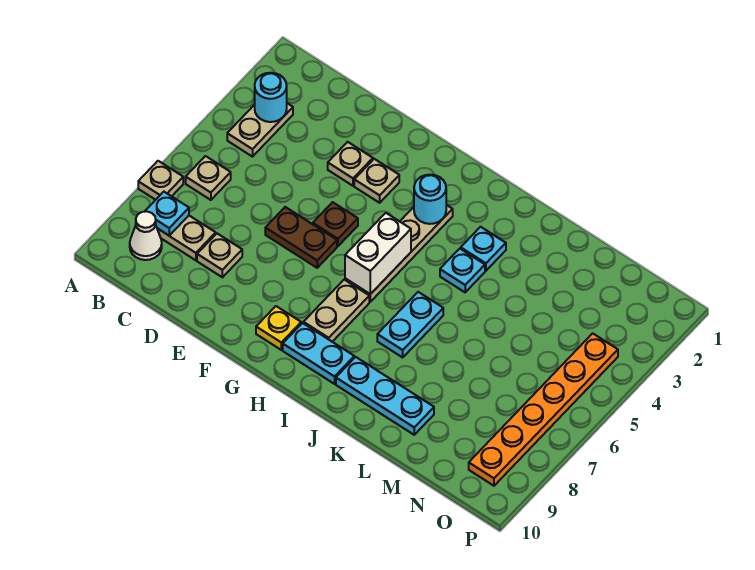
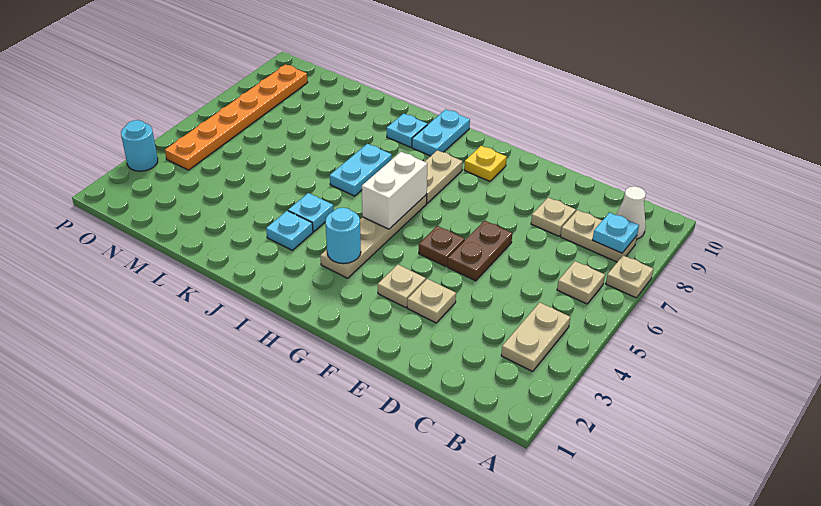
cyan 1x1 round brick [255,73,287,122] -> cyan 1x1 round brick moved to [121,120,158,171]
brown 1x2 plate [265,207,337,268] -> brown 1x2 plate turned to [448,221,512,281]
cyan 1x2 plate [283,323,354,384] -> cyan 1x2 plate turned to [412,109,470,156]
cyan 1x3 plate [336,357,434,435] -> cyan 1x1 plate [387,114,427,147]

